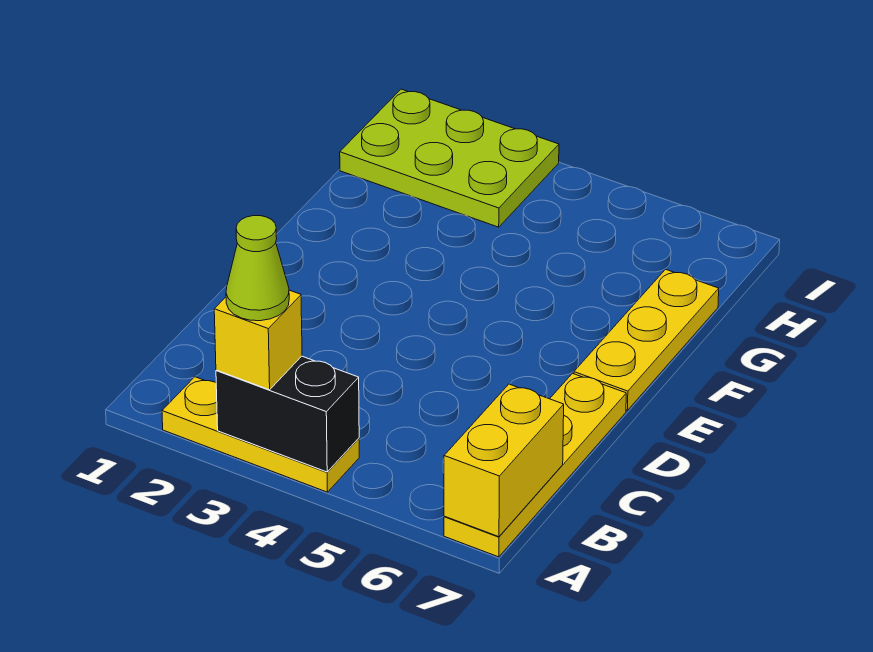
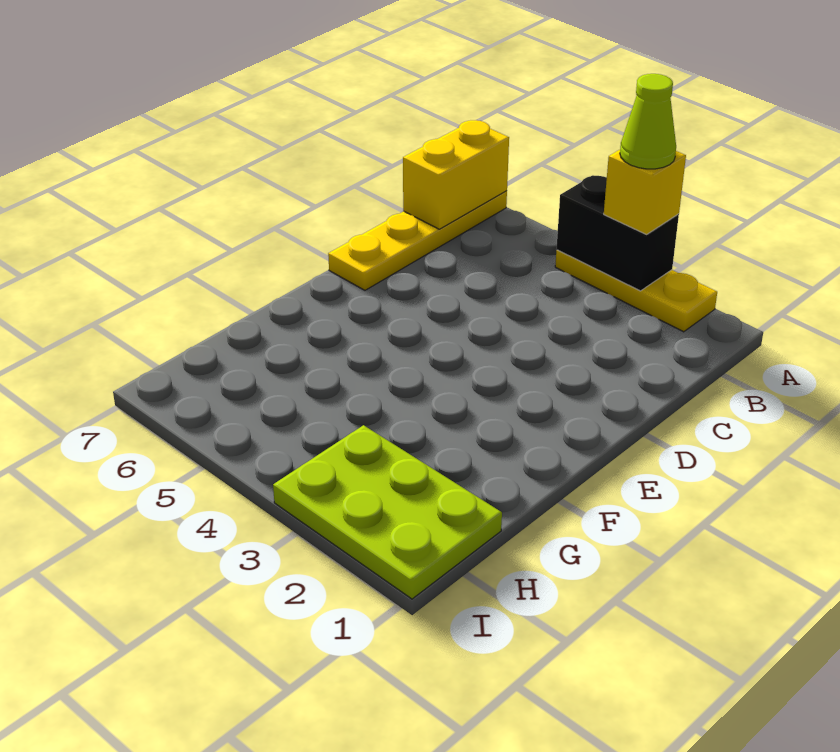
yellow 1x3 plate [574,269,719,410] -> none

